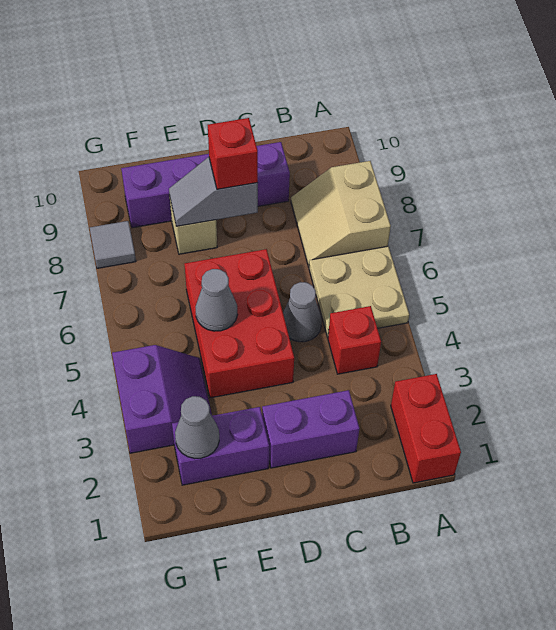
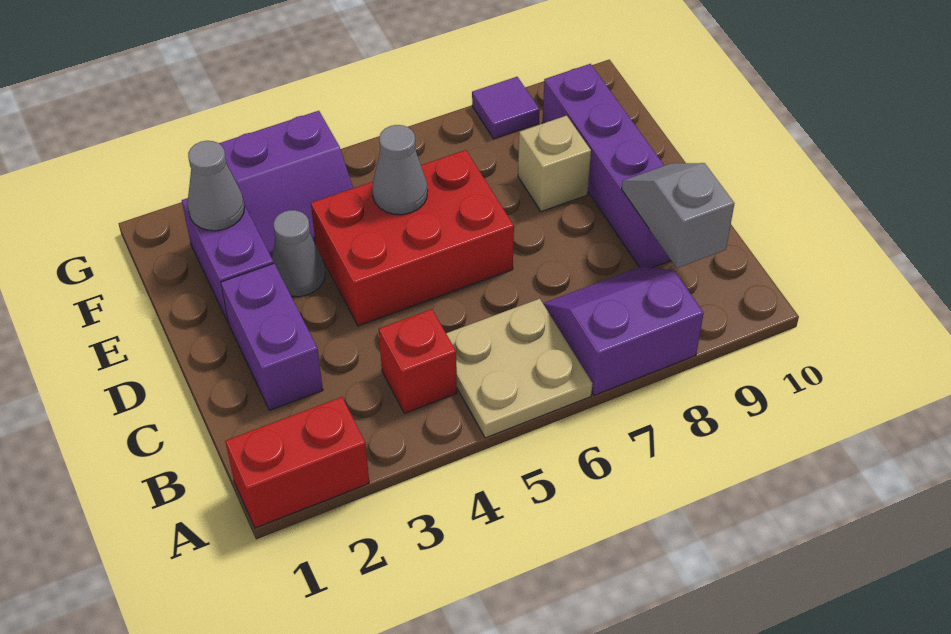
tan 2x2 slope [291,161,391,267] -> purple 2x2 slope [543,266,704,395]
grey 1x1 cone [283,282,322,342] -> grey 1x1 cone moved to [272,210,325,297]
grey 1x2 slope [169,157,258,226] -> grey 1x2 slope moved to [622,163,734,268]
red 1x1 brick [208,118,258,189] -> none
grey 1x1 tile [90,221,136,268] -> purple 1x1 tile [472,77,540,139]

